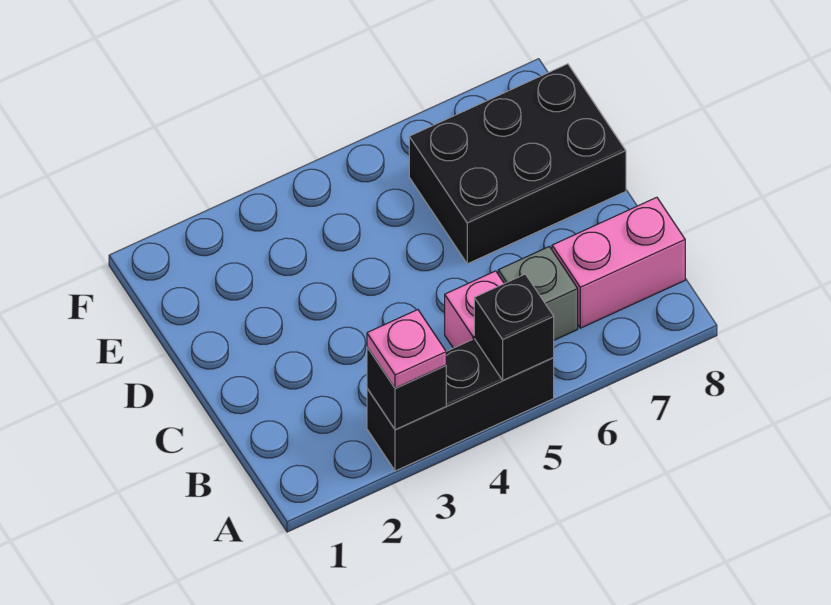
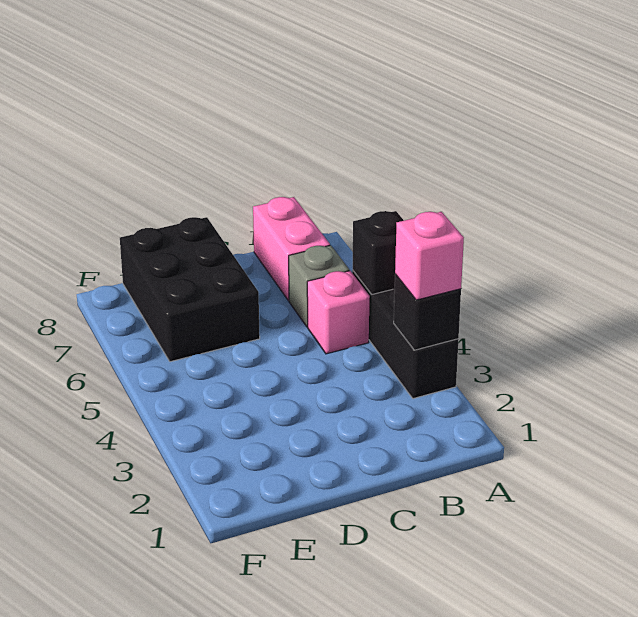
pink 1x1 plate [367,310,446,388] -> pink 1x1 brick [395,212,464,300]

